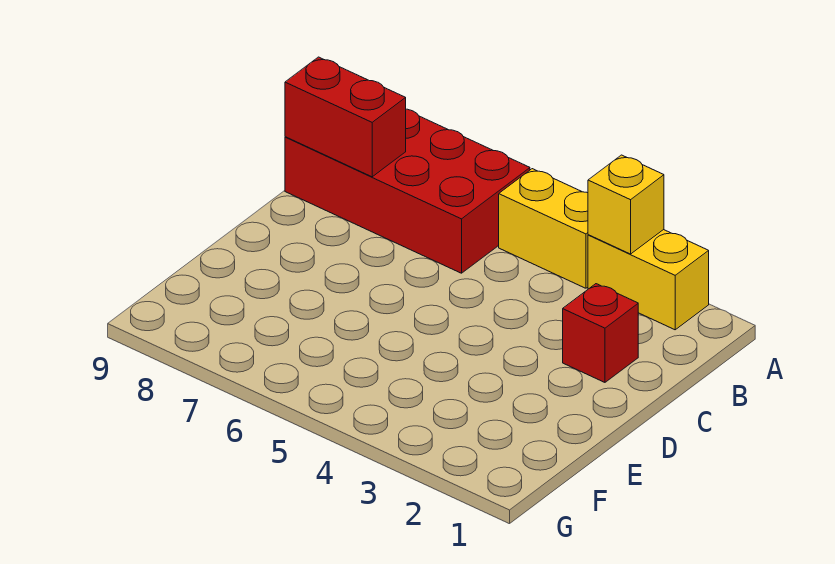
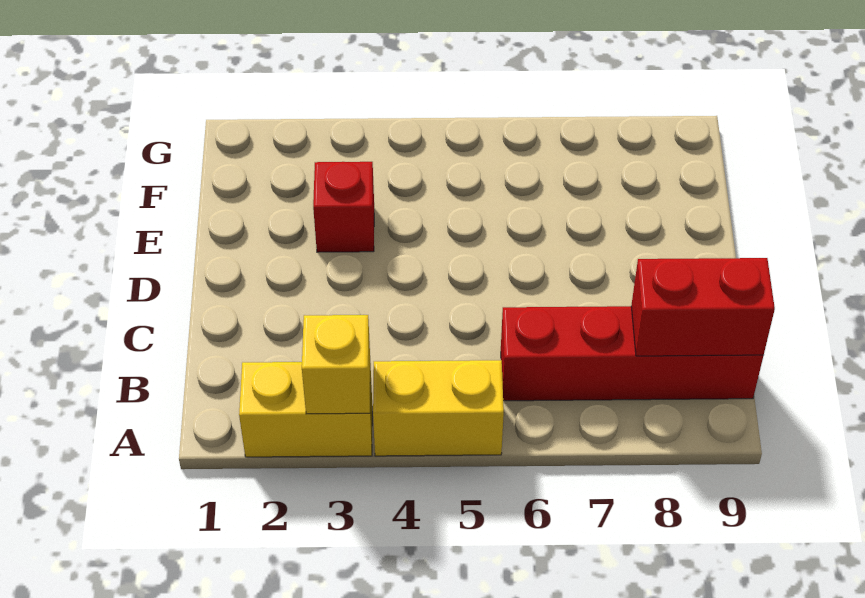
red 2x4 brick [285,109,530,273] -> red 1x4 brick [501,306,763,401]
red 1x1 brick [563,284,638,382] -> red 1x1 brick moved to [313,162,374,252]

